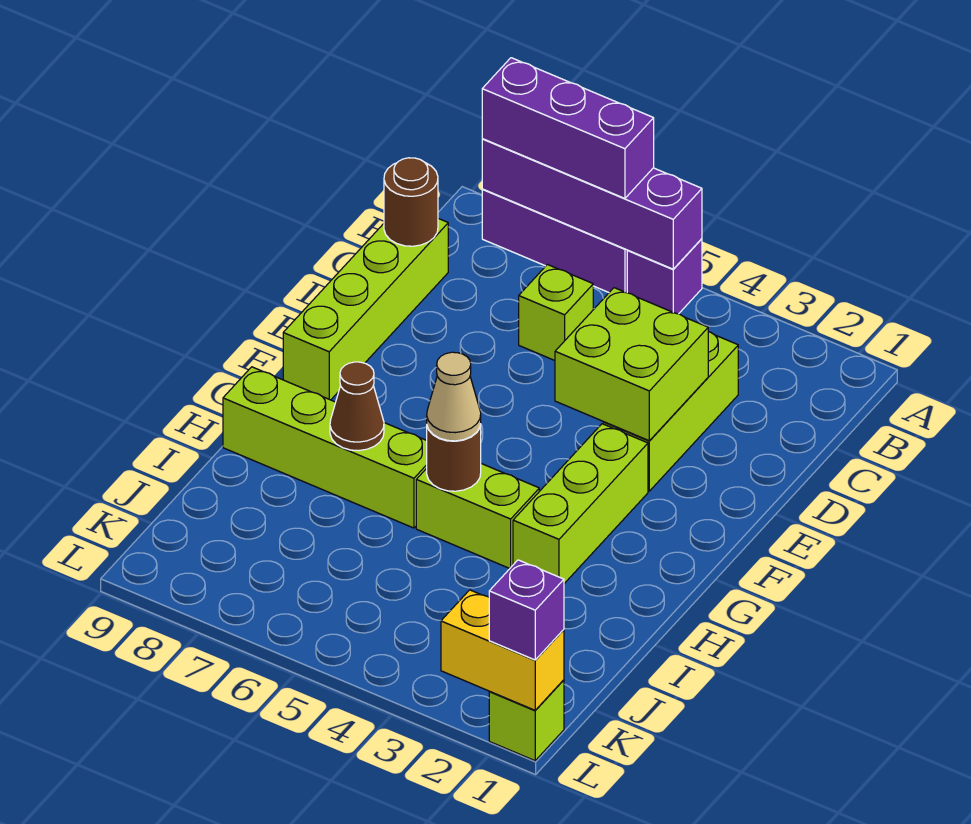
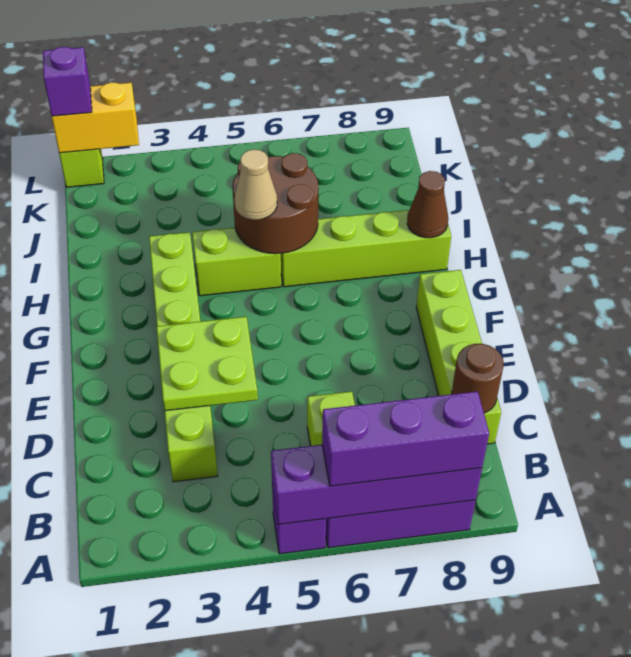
lime 2x2 brick [555,288,708,441] -> lime 2x2 plate [157,317,258,411]
brown 1x1 round brick [427,424,481,491] -> brown 2x2 round brick [233,153,319,254]
brown 1x1 cone [330,362,384,451] -> brown 1x1 cone moved to [407,171,448,238]

